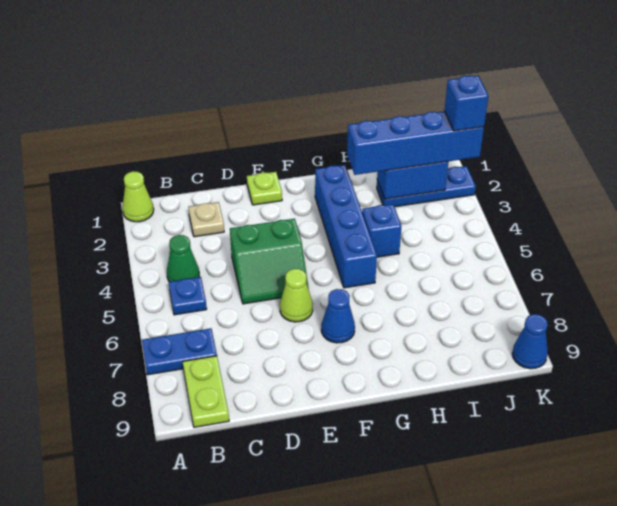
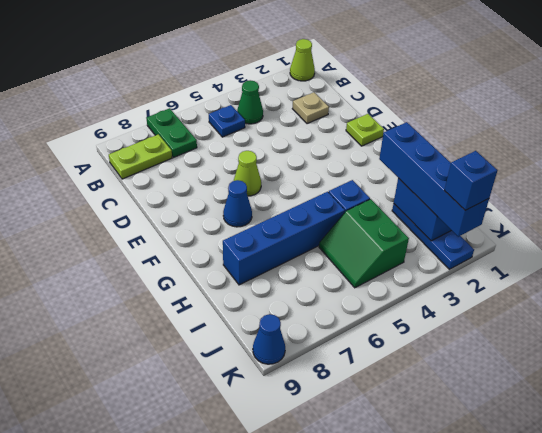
blue 1x2 plate [142,328,217,375] -> green 1x2 plate [147,108,197,158]
green 2x2 slope [230,219,309,304] -> green 2x2 slope moved to [319,199,409,288]
blue 1x4 brick [315,165,377,288] -> blue 1x4 brick moved to [223,192,345,285]

